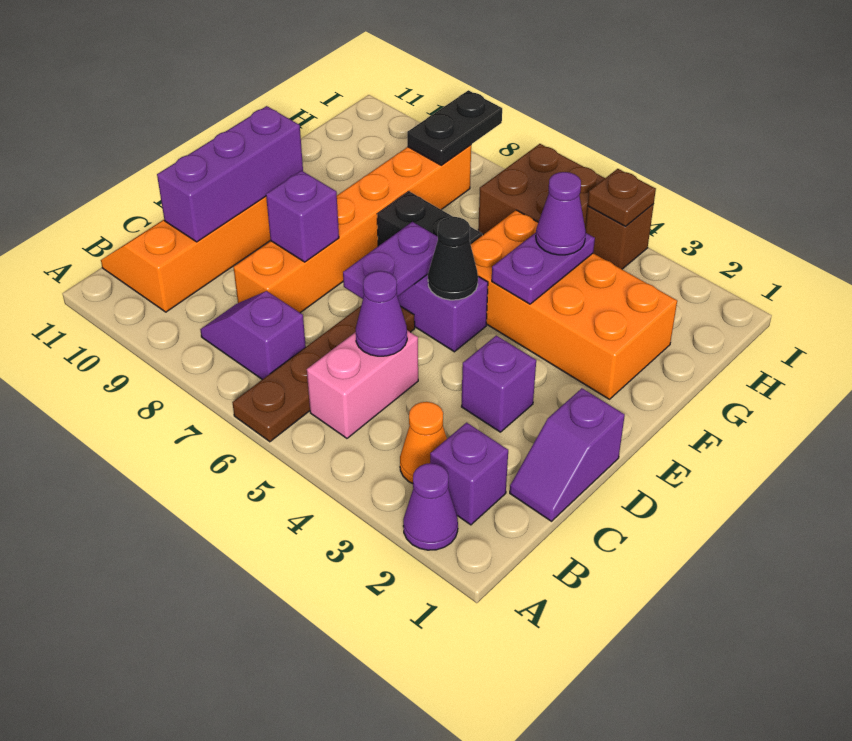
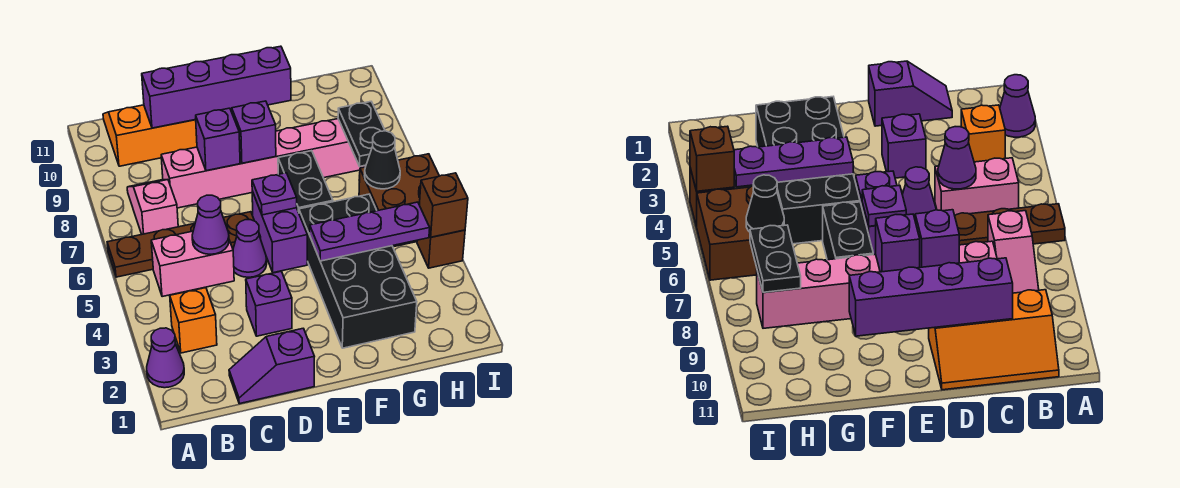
purple 1x1 brick [430,423,508,525] -> purple 1x1 brick moved to [232,101,276,163]
orange 1x1 cone [400,402,447,484] -> orange 1x1 brick [170,288,217,353]
purple 1x2 slope [200,291,306,380] -> pink 1x2 slope [127,180,178,234]
orange 1x6 brick [234,145,471,313] -> pink 1x6 brick [161,119,366,208]
purple 1x3 brick [157,106,303,242] -> purple 1x4 brick [142,46,291,128]
purple 1x2 plate [343,222,438,299] -> purple 1x1 plate [252,173,297,215]
black 1x1 cone [428,217,478,300] -> black 1x1 cone moved to [365,131,400,189]
orange 2x4 brick [471,210,677,399] -> black 2x4 brick [299,194,417,348]
purple 1x2 plate [492,233,595,304] -> purple 1x3 plate [310,202,430,261]
purple 1x1 cone [536,172,586,255] -> purple 1x1 cone moved to [233,220,267,277]
black 1x2 plate [407,90,502,165] -> black 1x2 plate turned to [338,102,385,166]
brown 1x1 plate [588,169,656,226] -> brown 1x1 brick [420,173,468,237]

